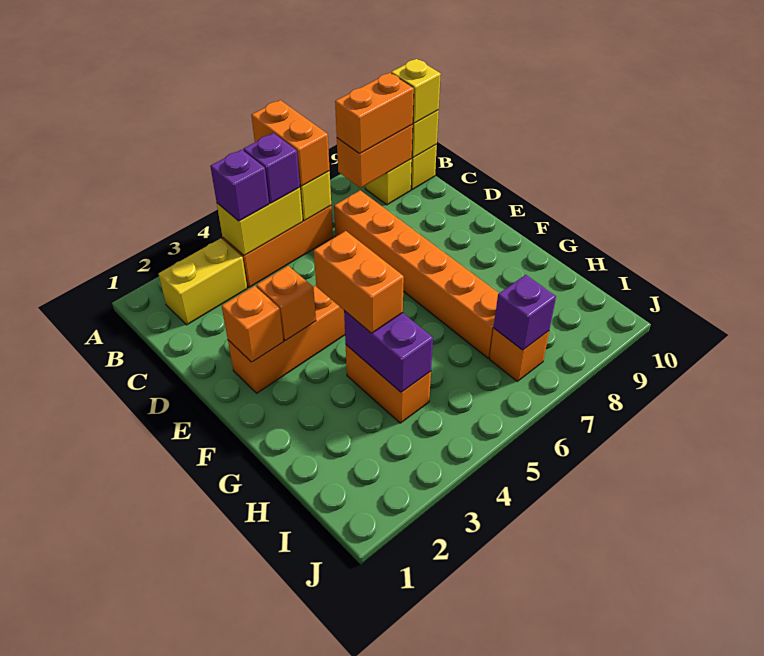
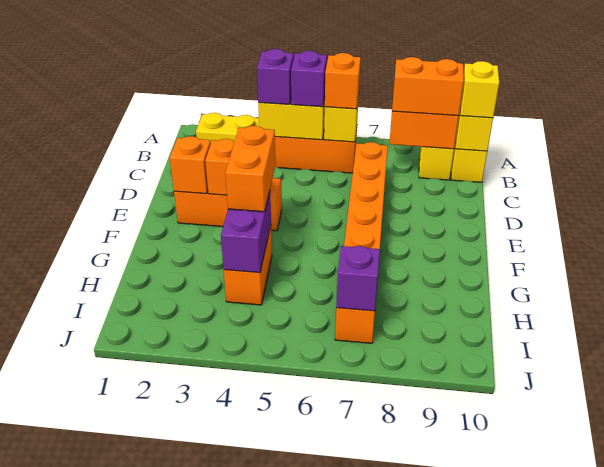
orange 1x2 brick [251,100,330,186] -> orange 1x1 brick [325,53,361,109]

